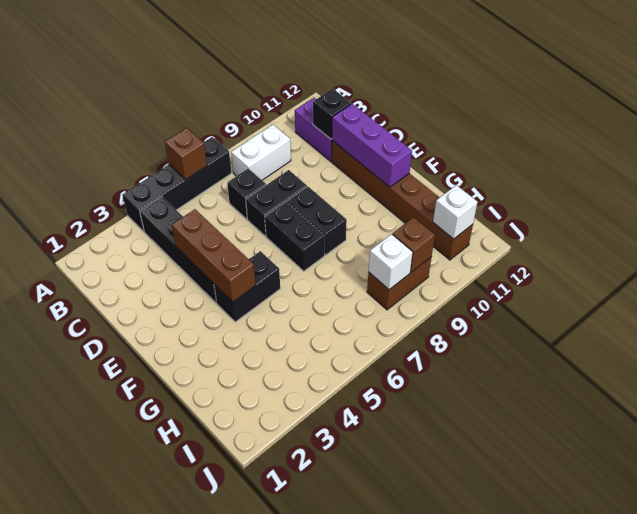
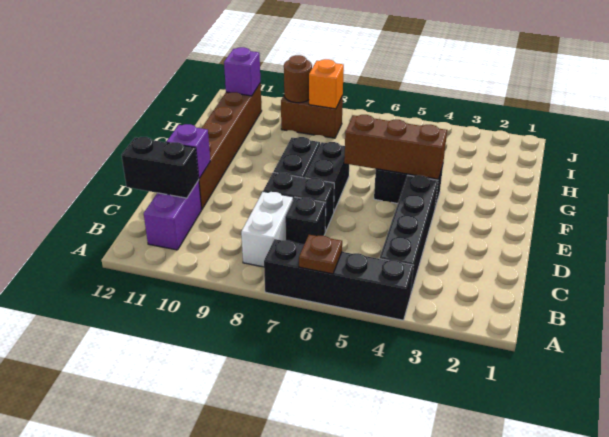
brown 1x1 brick [165,128,207,180] -> brown 1x1 plate [299,235,342,274]
white 1x2 brick [231,125,291,180] -> white 1x2 brick turned to [241,192,293,267]
black 1x1 brick [313,89,351,139] -> black 1x2 brick [122,137,199,198]
brown 1x3 brick [172,209,256,302] -> brown 1x3 brick turned to [344,115,447,179]
purple 1x3 brick [332,104,412,187] -> purple 1x1 brick [167,124,210,178]
white 1x1 brick [369,234,413,290] -> orange 1x1 brick [309,59,344,109]
brown 1x1 brick [392,217,435,272] -> brown 1x1 round brick [284,55,312,103]
white 1x1 brick [433,185,478,239] -> purple 1x1 brick [224,47,260,96]

